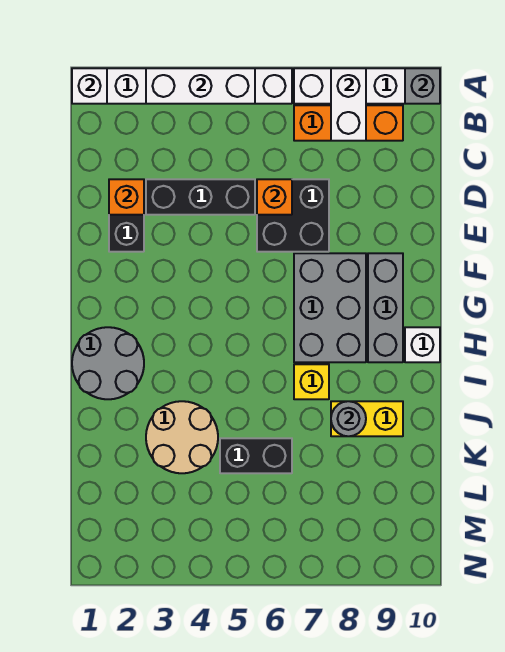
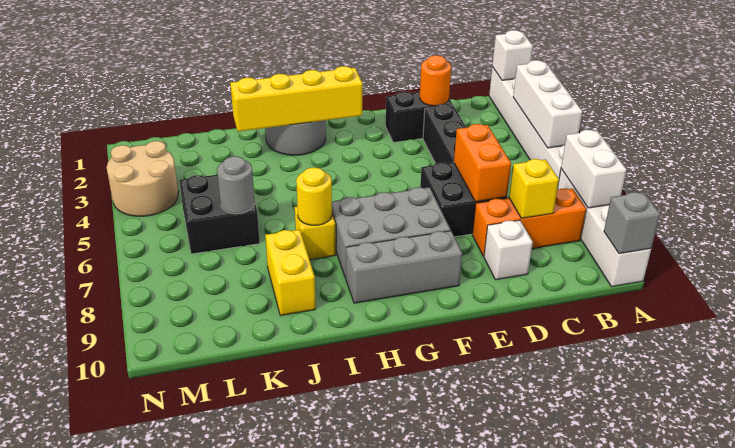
white 1x2 brick [331,68,366,141] -> white 1x2 brick turned to [561,130,627,208]
orange 1x3 brick [294,105,403,141] -> orange 1x3 brick turned to [472,189,586,256]
none -> yellow 1x1 brick [509,159,559,218]
orange 1x1 brick [109,179,144,215] -> orange 1x1 round brick [420,55,451,106]
orange 1x1 brick [257,179,292,215] -> orange 1x2 brick [454,124,511,202]
none -> yellow 1x4 brick [230,66,363,132]
white 1x1 brick [405,327,440,362] -> white 1x1 brick moved to [484,220,533,280]
none -> yellow 1x1 round brick [296,168,332,225]
tan 2x2 round brick [146,401,218,473] -> tan 2x2 round brick moved to [107,141,178,216]
grey 1x1 round brick [331,401,366,436] -> grey 1x1 round brick moved to [217,156,254,214]
black 1x2 brick [220,438,292,473] -> black 2x2 brick [179,175,260,254]

